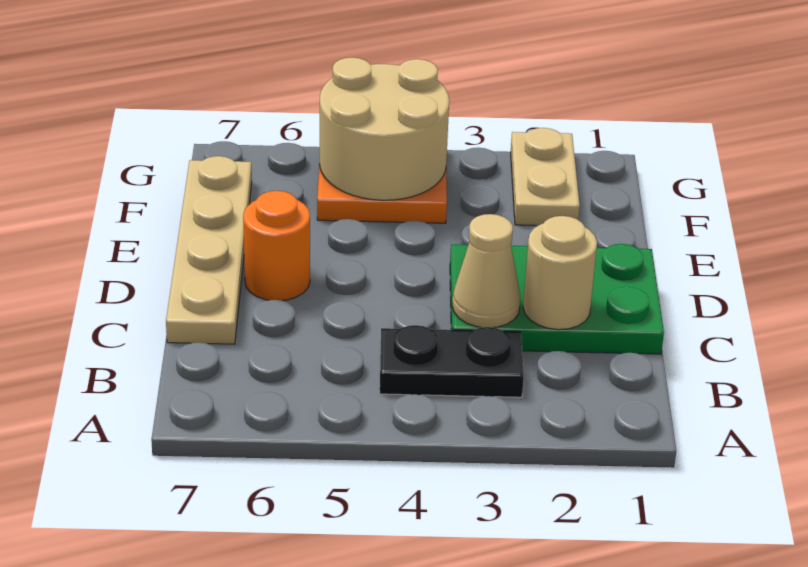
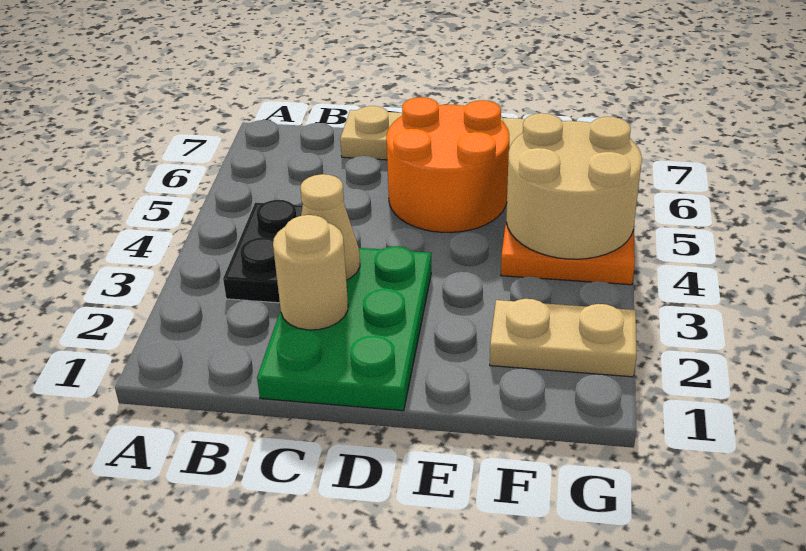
orange 1x1 round brick [243,191,310,301] -> orange 2x2 round brick [386,97,509,233]

